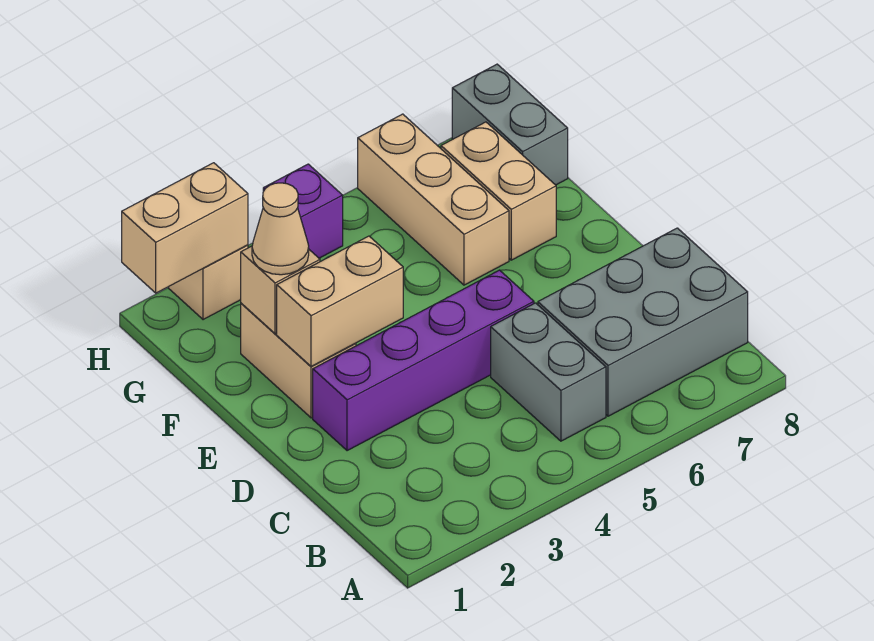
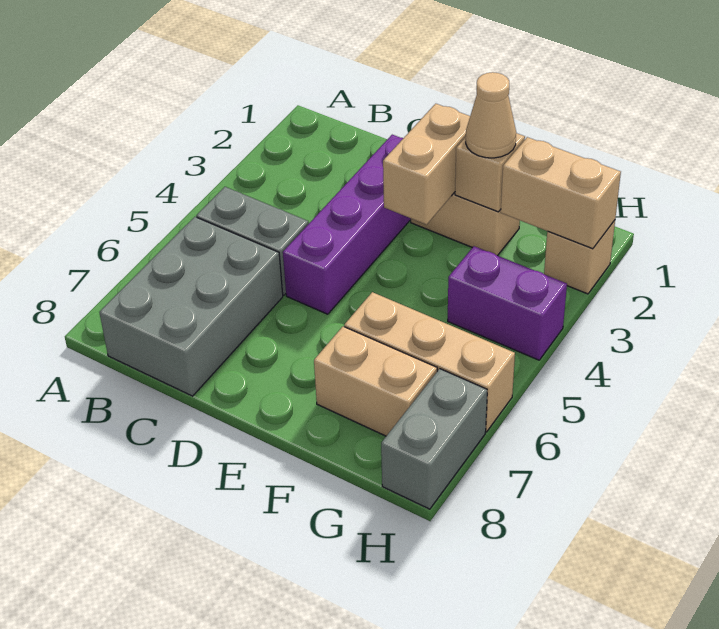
grey 1x2 brick [452,64,568,185] -> grey 1x2 brick turned to [381,369,487,509]
tan 1x2 brick [122,163,248,293] -> tan 1x2 brick turned to [501,137,621,249]
purple 1x1 brick [263,164,343,258] -> purple 1x2 brick [448,246,567,360]

